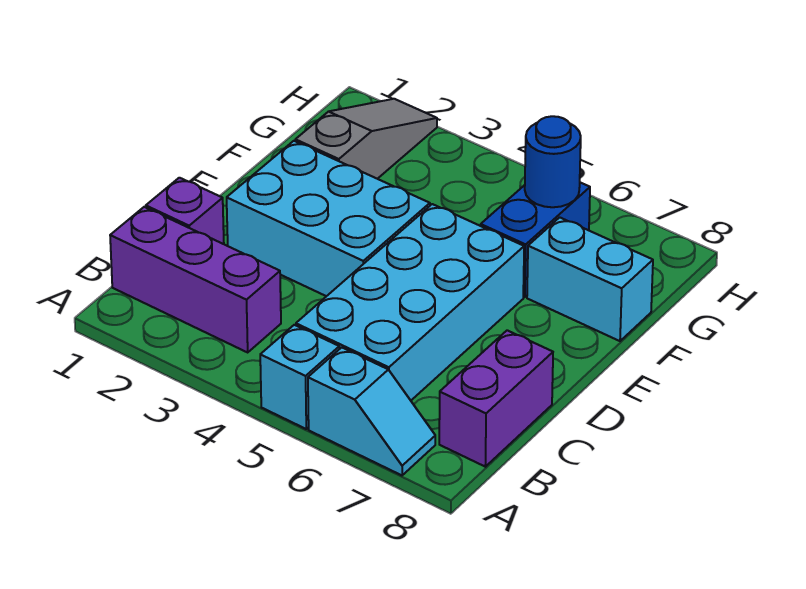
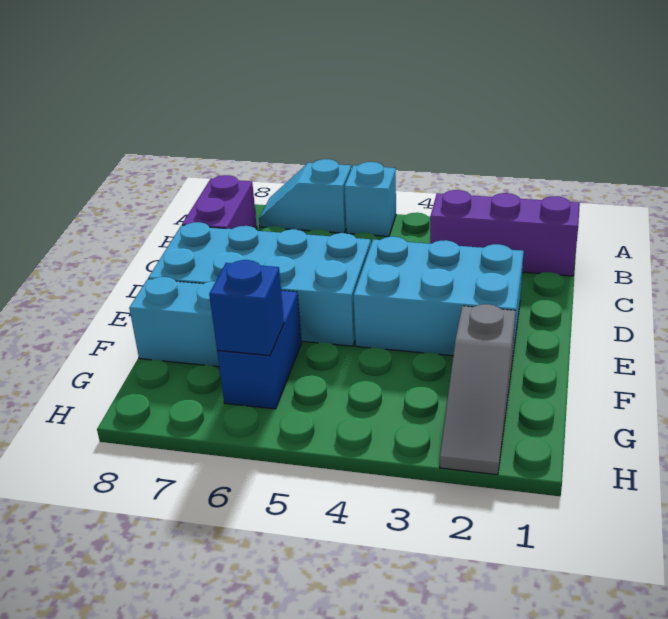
cyan 2x4 brick [296,204,524,400] -> cyan 2x4 brick turned to [148,222,371,346]
purple 1x1 brick [146,178,224,244] -> none
blue 1x1 round brick [525,116,581,207] -> blue 1x1 brick [209,260,284,356]

